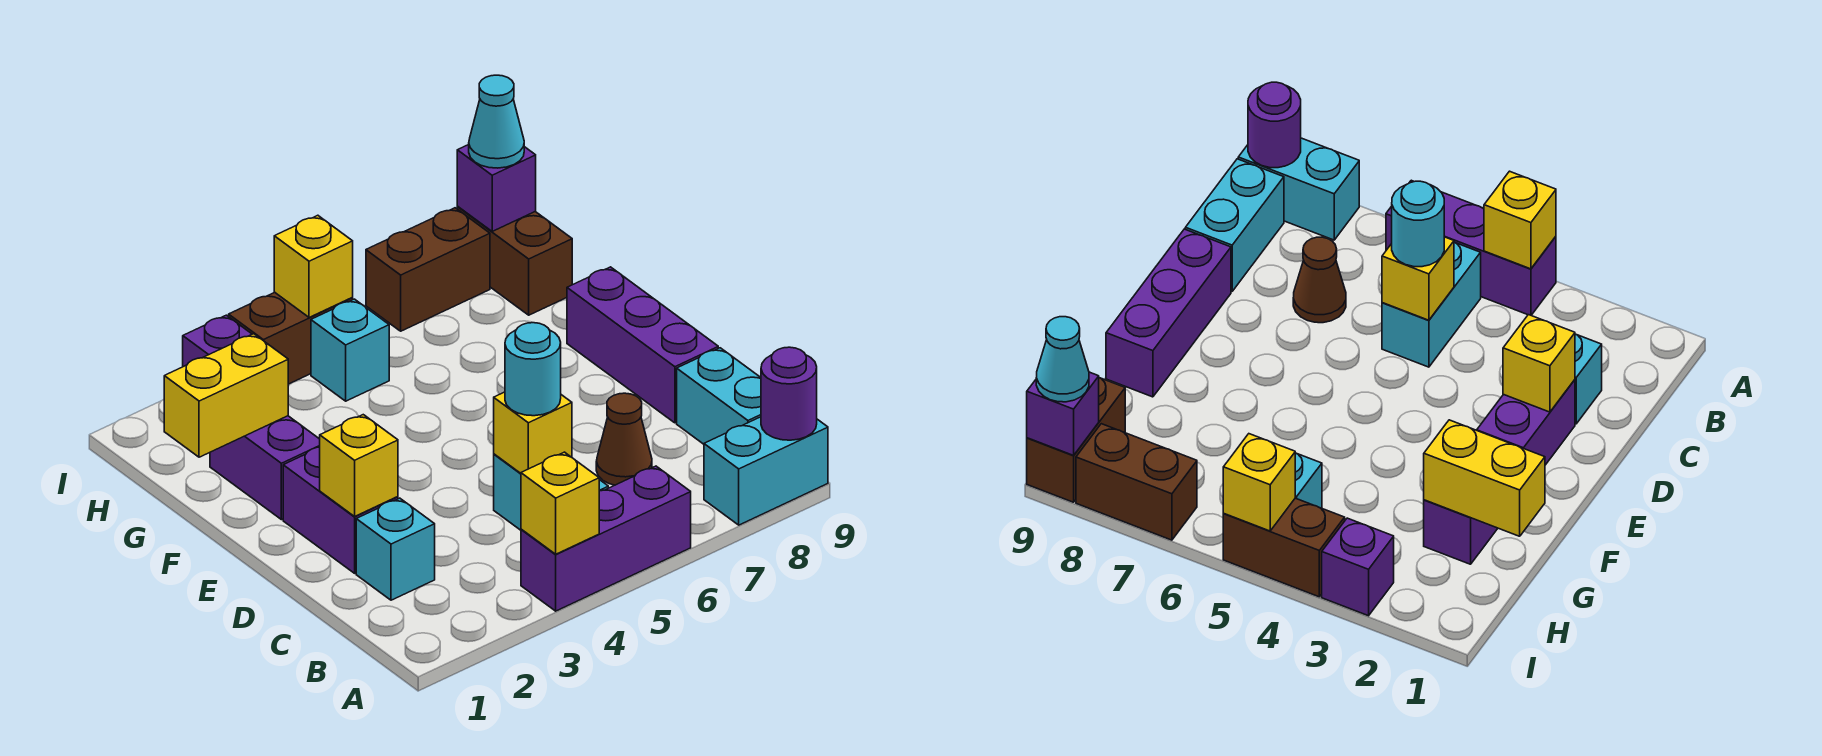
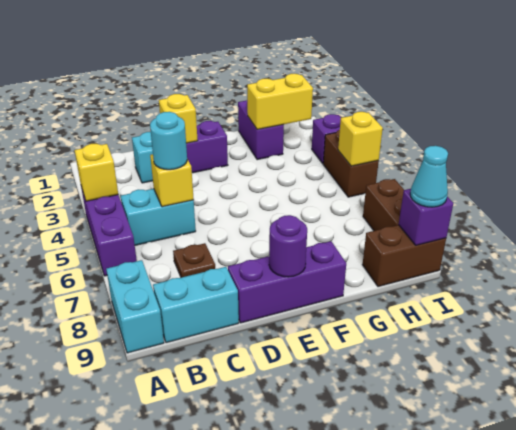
purple 1x1 round brick [761,347,817,440] -> purple 1x1 round brick moved to [269,215,307,277]
brown 1x1 cone [596,393,652,485] -> brown 1x1 plate [173,243,215,277]
purple 1x2 brick [210,416,320,520] -> purple 1x2 brick turned to [238,101,284,160]
yellow 1x2 brick [164,334,288,457] -> yellow 1x2 brick turned to [247,74,313,129]
cyan 1x1 brick [311,299,389,401] -> none

